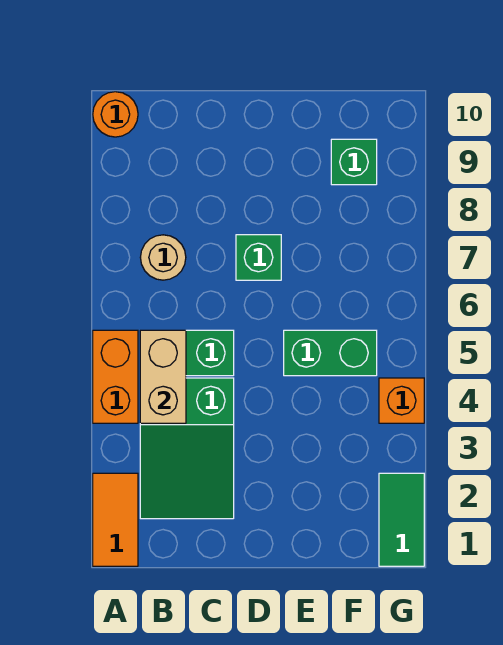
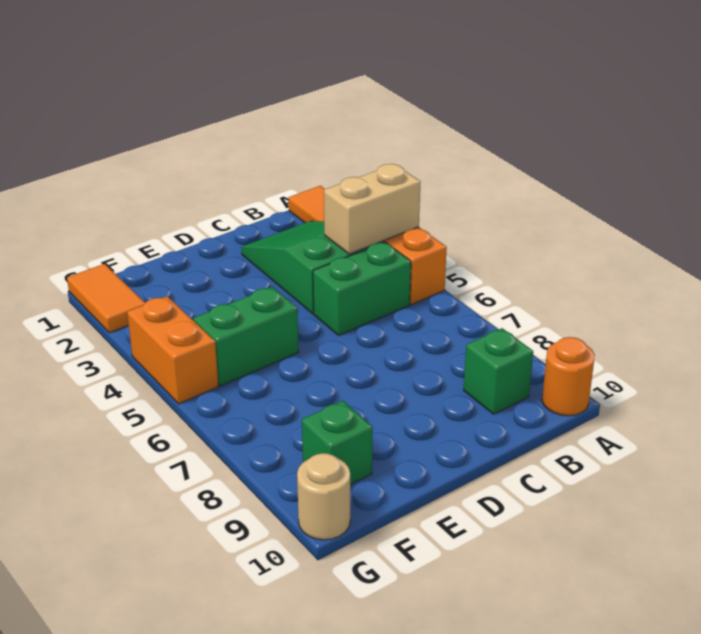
tan 1x2 brick [140,330,186,423] -> tan 1x2 brick turned to [324,164,421,254]
tan 1x1 round brick [140,235,186,280] -> tan 1x1 round brick moved to [297,453,350,540]
green 1x1 brick [236,235,281,280] -> green 1x1 brick moved to [464,328,533,414]
green 1x2 tile [379,473,424,566] -> orange 1x2 tile [67,264,145,333]
orange 1x1 brick [379,378,424,423] -> orange 1x2 brick [127,296,218,404]

